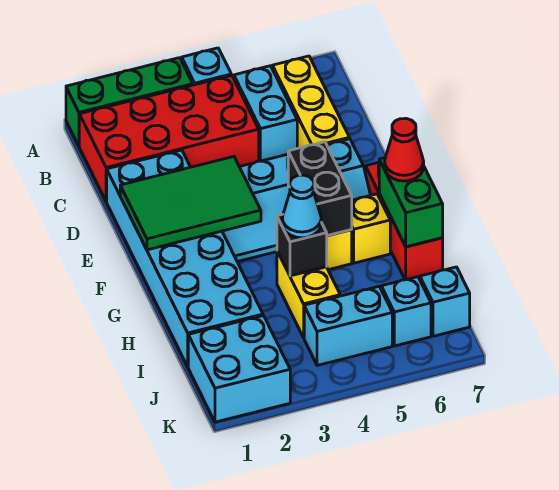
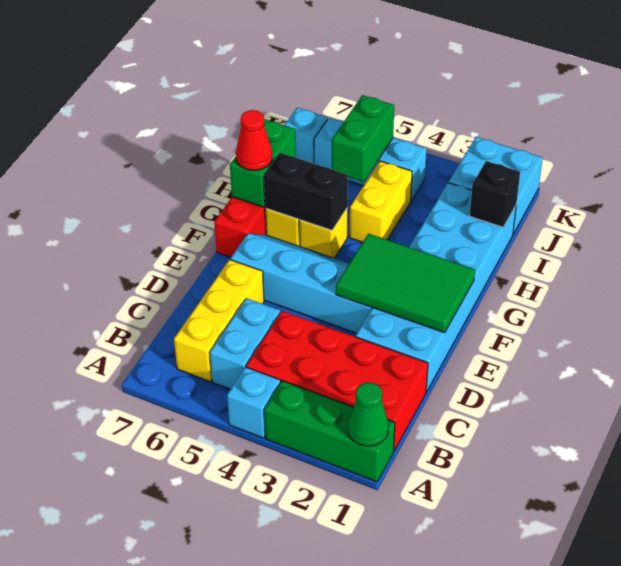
none -> green 1x1 cone [348,382,389,446]
black 1x2 brick [288,142,352,236] -> black 1x2 brick turned to [264,153,348,230]
black 1x1 brick [277,214,327,276] -> black 1x1 brick moved to [470,161,520,227]
cyan 1x1 cone [282,175,321,238] -> none
none -> green 1x2 brick [332,95,394,182]

